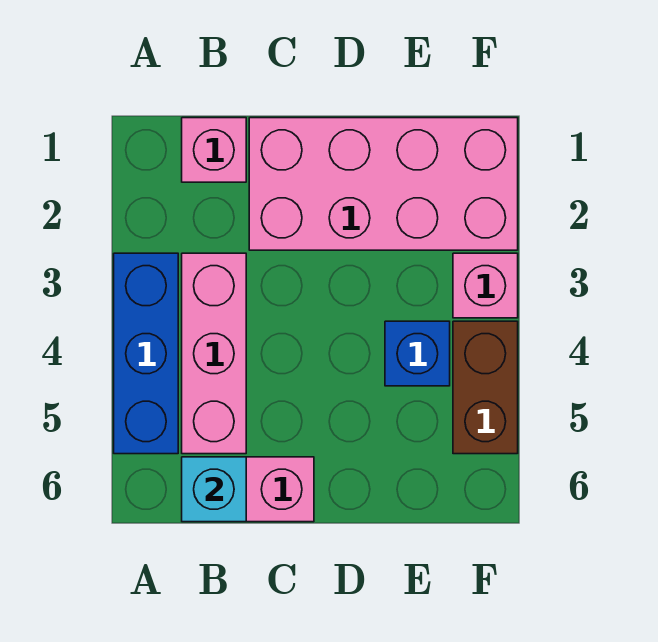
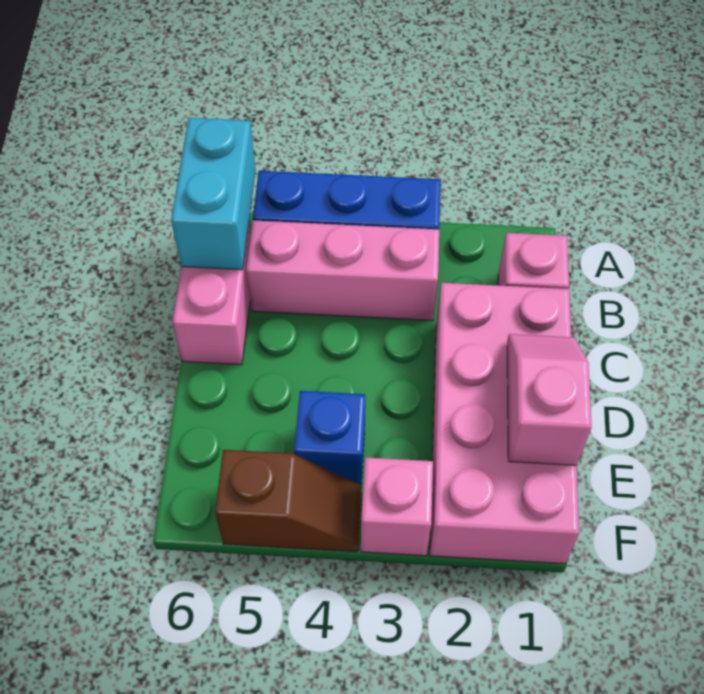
cyan 1x1 brick [182,457,246,522] -> cyan 1x2 brick [171,118,256,270]
none -> pink 1x2 slope [507,334,592,465]
brown 1x2 brick [453,321,518,454] -> brown 1x2 slope [215,450,361,552]

